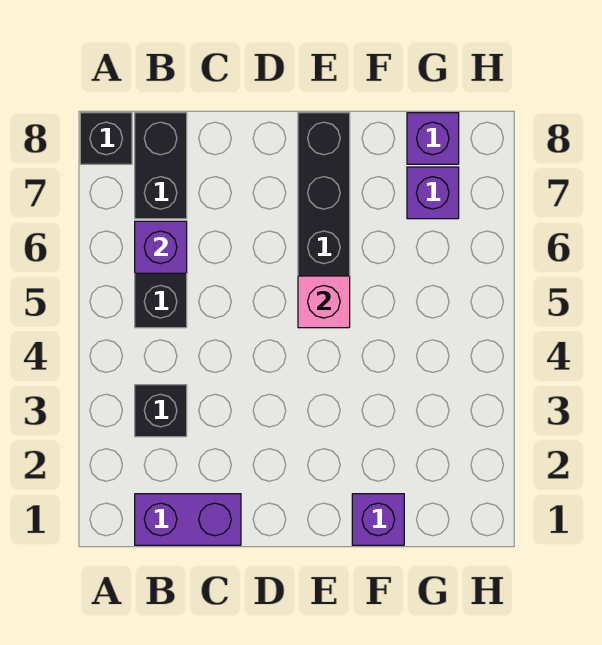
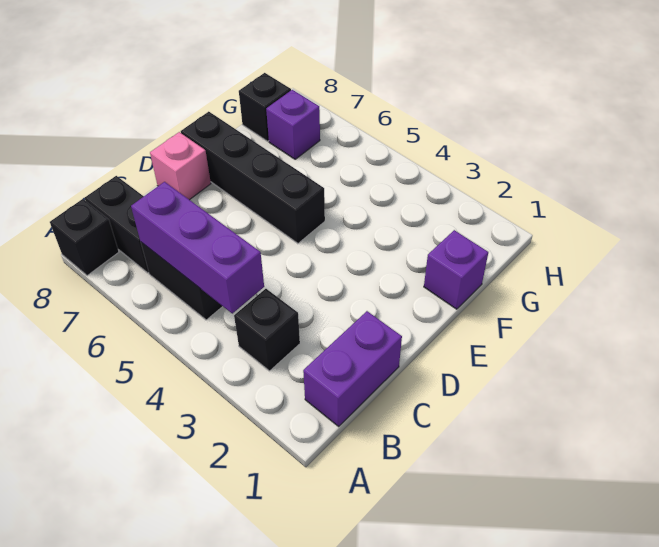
purple 1x1 brick [135,221,187,273] -> purple 1x3 brick [131,182,264,313]
pink 1x1 brick [298,276,350,328] -> pink 1x1 brick moved to [150,132,211,200]
purple 1x1 brick [407,113,459,164] -> black 1x1 brick [239,73,291,141]

